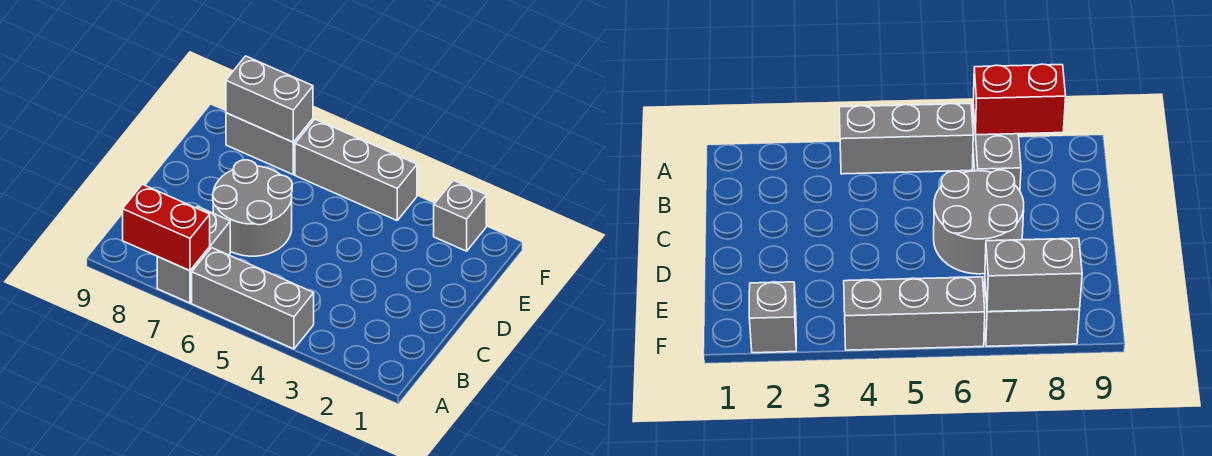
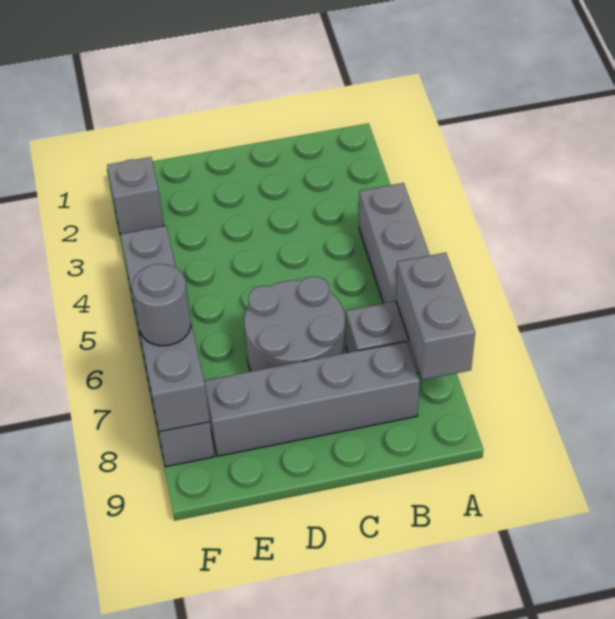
red 1x2 brick [123,184,210,271] -> grey 1x2 brick [396,253,475,380]
none -> grey 1x4 brick [204,341,420,456]
none -> grey 1x1 round brick [132,264,191,346]

